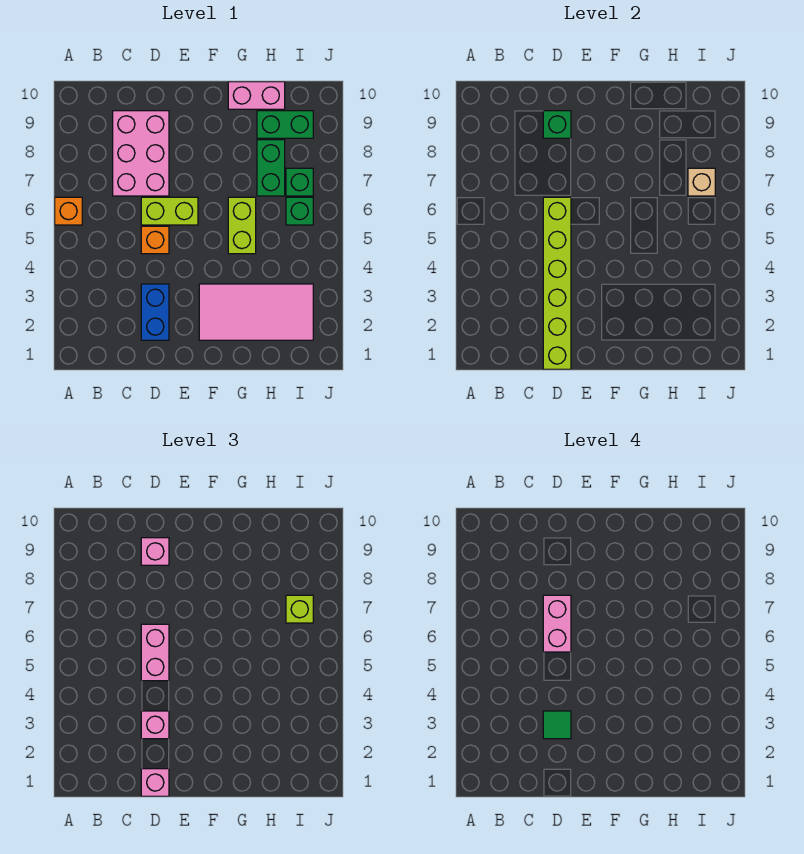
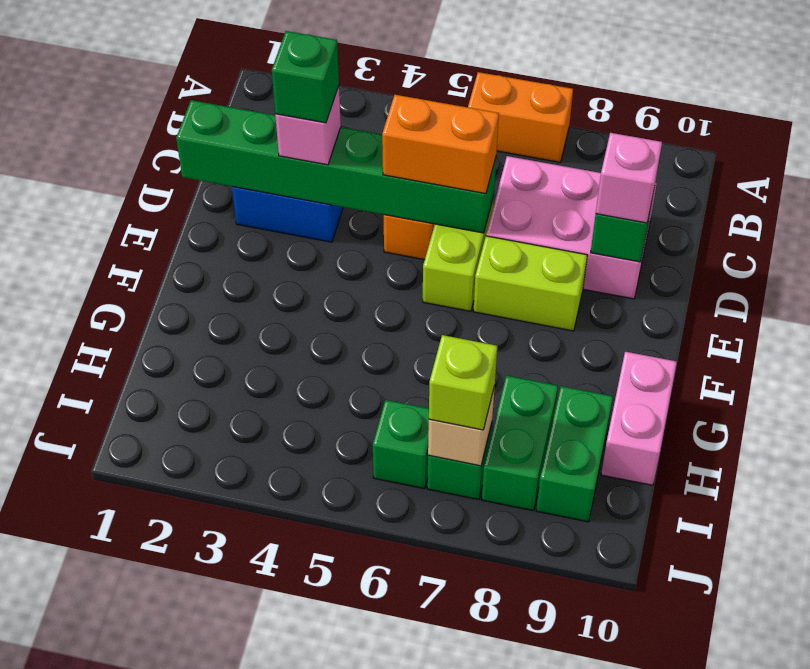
orange 1x1 brick [55,197,82,225] -> orange 1x2 brick [468,72,573,162]
lime 1x6 brick [543,197,571,369] -> green 1x6 brick [176,100,496,233]
pink 1x1 brick [141,769,169,796] -> none
green 1x1 tile [543,711,571,739] -> green 1x1 brick [272,31,339,123]
pink 1x2 brick [141,624,169,681] -> orange 1x2 brick [382,95,499,194]
pink 1x2 brick [543,595,571,652] -> none
pink 2x4 tile [199,284,313,340] -> none
lime 1x2 brick [228,197,256,254] -> lime 1x2 brick moved to [474,236,587,331]
green 1x2 brick [257,140,285,196] -> green 1x2 brick turned to [482,376,558,511]

